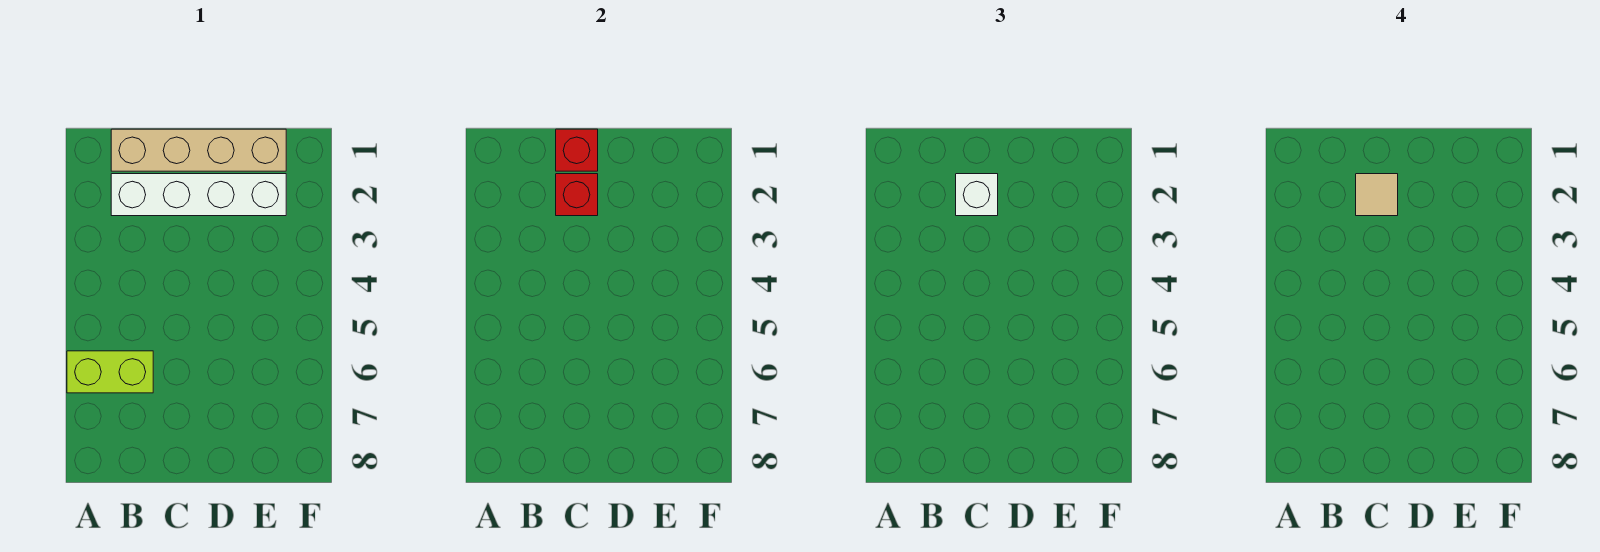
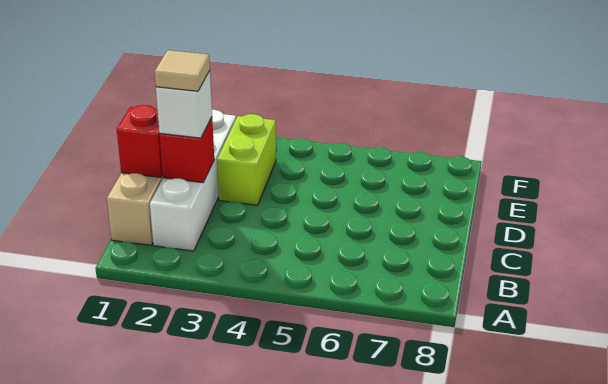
lime 1x2 brick [67,351,153,393] -> lime 1x2 brick moved to [217,114,276,205]

